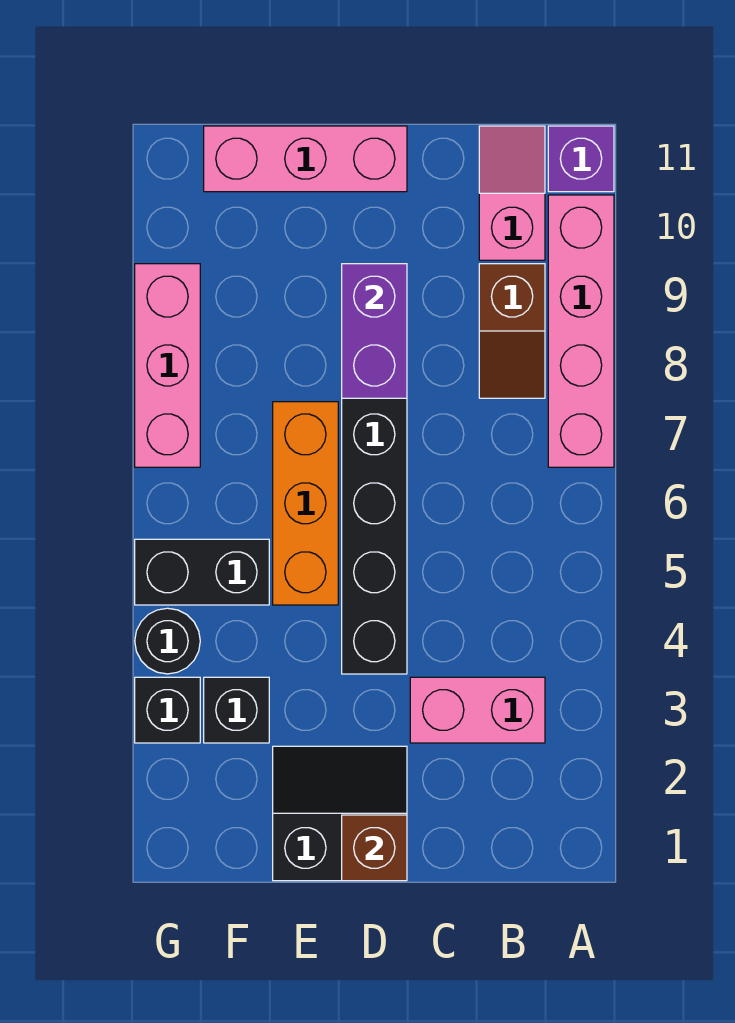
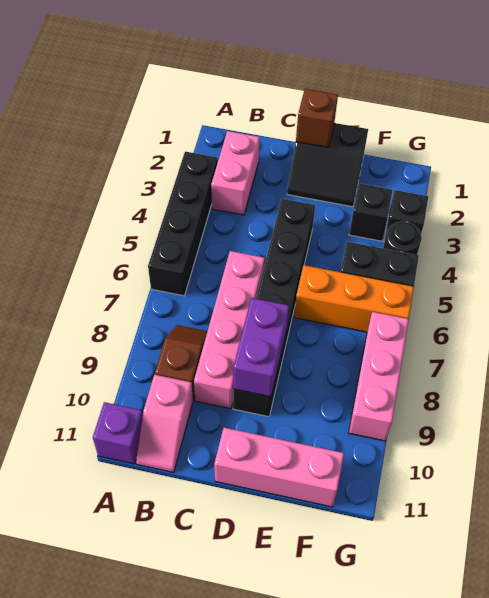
none -> black 1x4 brick [148,152,218,296]
pink 1x4 brick [548,195,614,467] -> pink 1x4 brick moved to [194,251,265,409]
pink 1x2 brick [410,677,545,743] -> pink 1x2 brick turned to [211,131,260,215]
orange 1x3 brick [273,402,338,605] -> orange 1x3 brick turned to [294,265,414,332]

